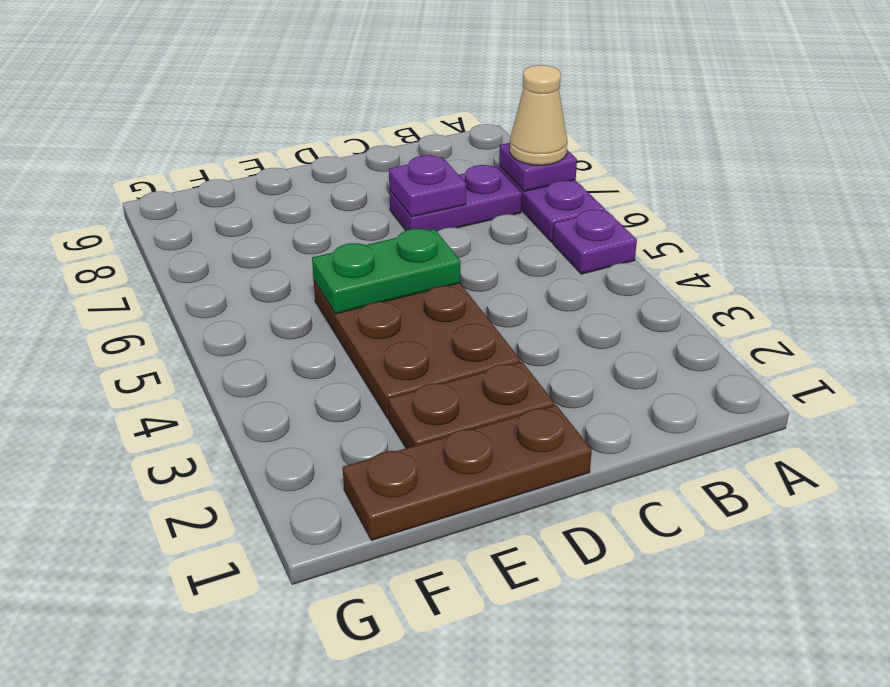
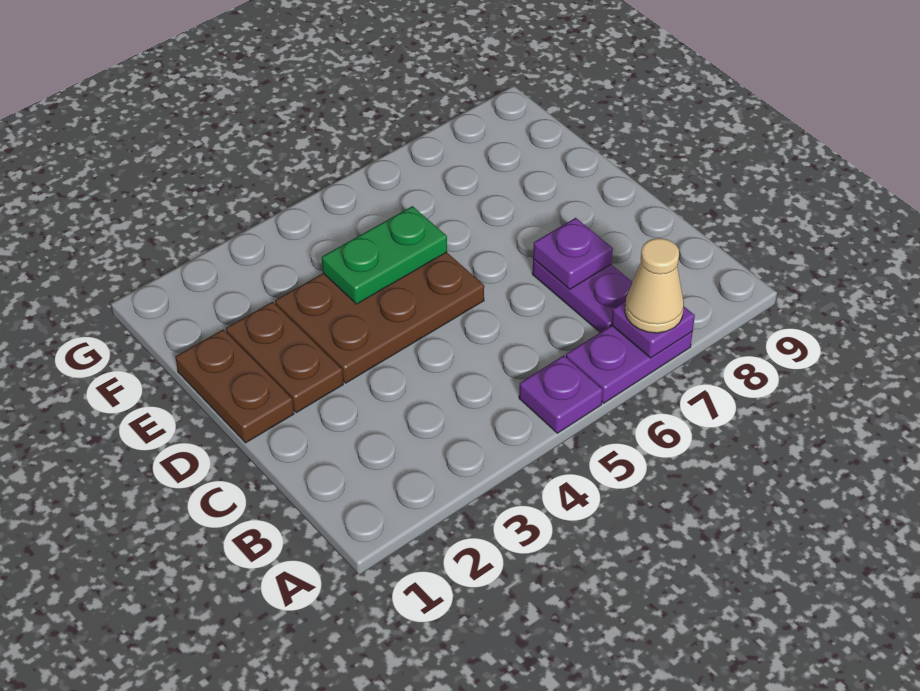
brown 1x3 plate [343,405,592,540] -> brown 1x2 plate [175,329,294,443]
green 1x2 plate [312,229,461,314] -> green 1x2 plate turned to [322,206,447,304]

